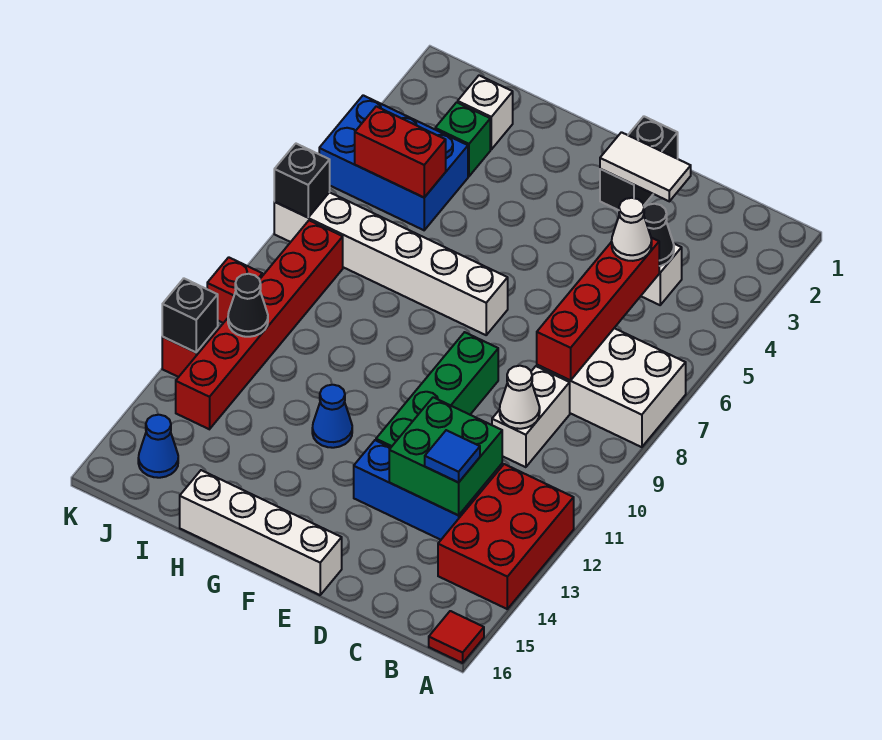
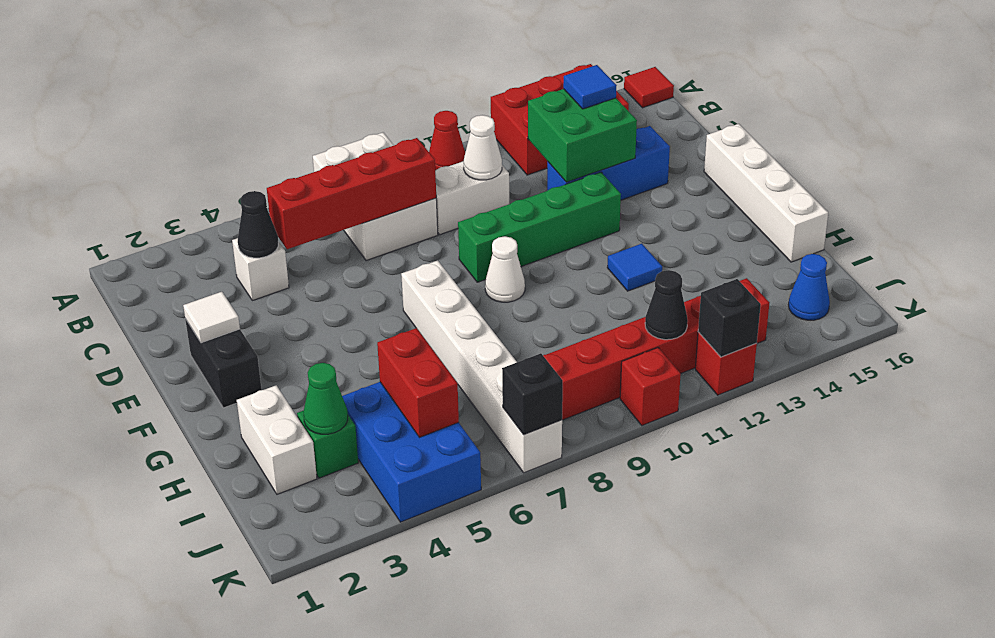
none -> red 1x1 cone [429,111,465,171]
white 1x1 cone [612,198,652,261] -> white 1x1 cone moved to [485,236,525,302]
blue 1x3 brick [354,440,480,540] -> blue 1x3 brick turned to [547,126,670,200]
white 1x2 tile [600,132,691,201] -> white 1x1 tile [183,292,240,343]
black 1x2 brick [600,116,678,210] -> black 1x2 brick turned to [185,319,262,408]
blue 1x1 cone [312,385,352,448] -> blue 1x1 tile [607,244,662,291]
white 1x1 brick [458,75,513,149] -> white 1x2 brick [237,385,317,494]
none -> green 1x1 cone [304,363,348,434]

